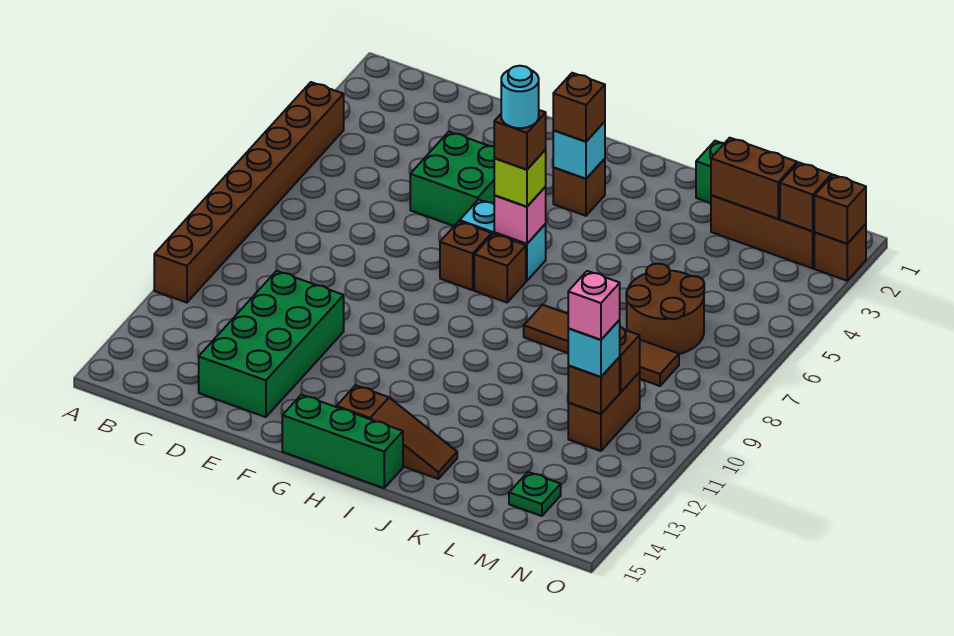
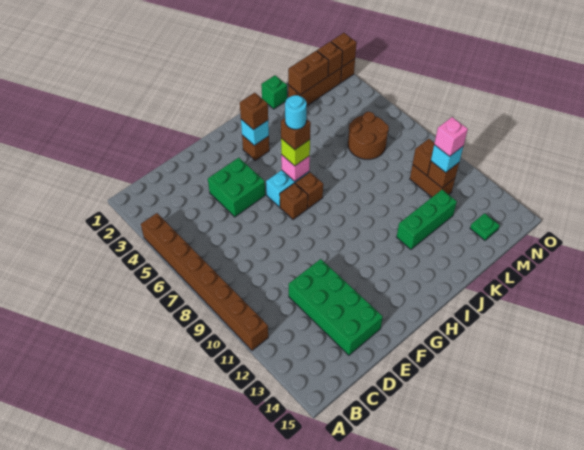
green 1x3 brick [282,395,403,488] -> green 1x3 brick moved to [397,190,457,249]
brown 1x3 slope [337,385,457,479] -> none
brown 1x4 tile [524,305,679,386] -> none

